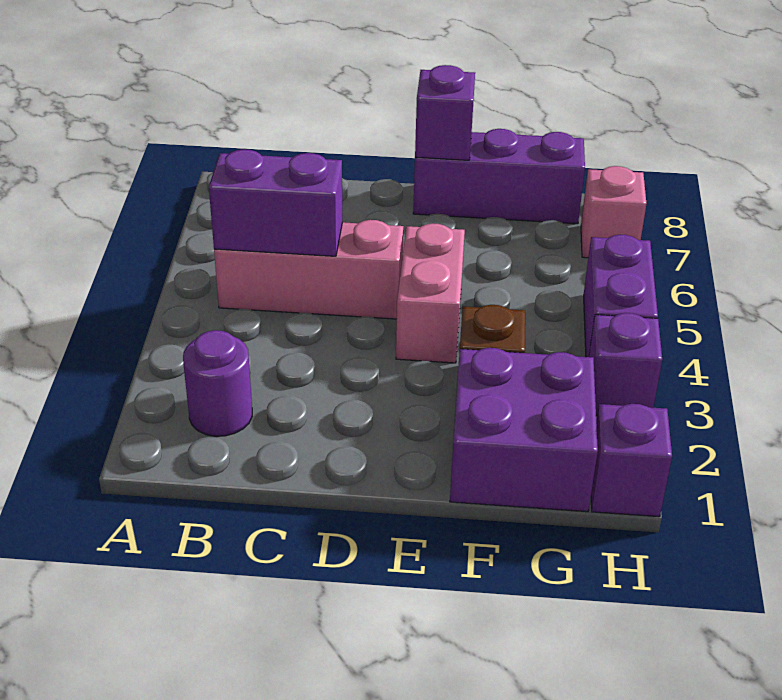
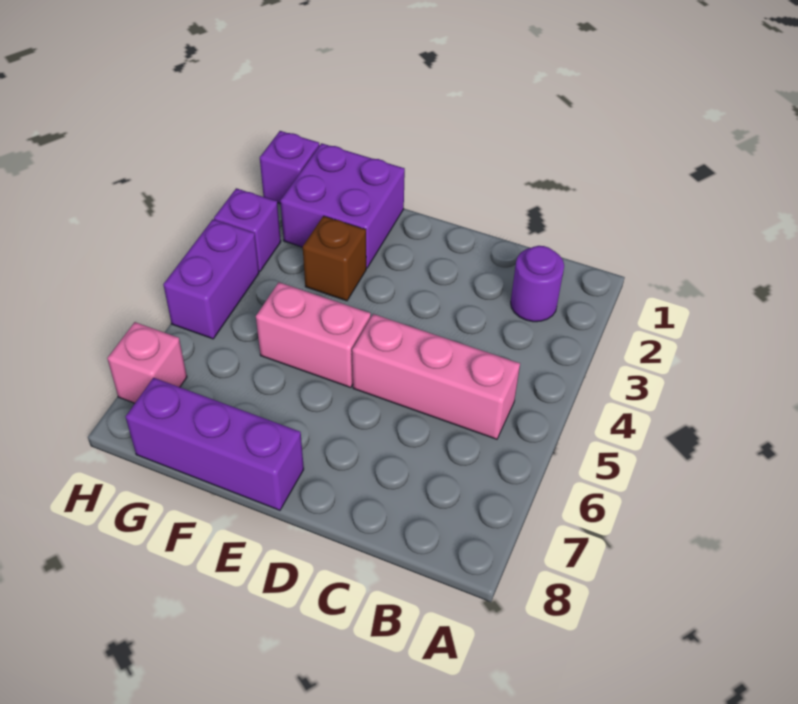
purple 1x2 brick [209,149,343,256] -> none
pink 1x2 brick [396,223,465,363] -> pink 1x2 brick turned to [256,282,371,388]
purple 1x1 brick [415,65,475,160] -> none

